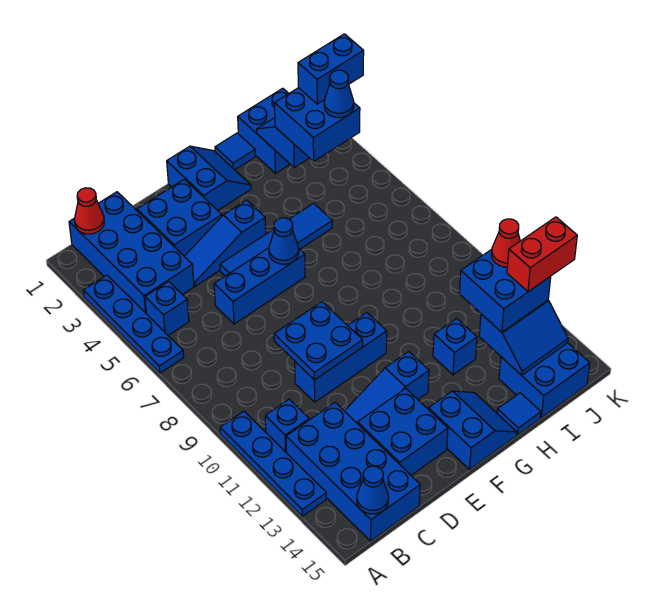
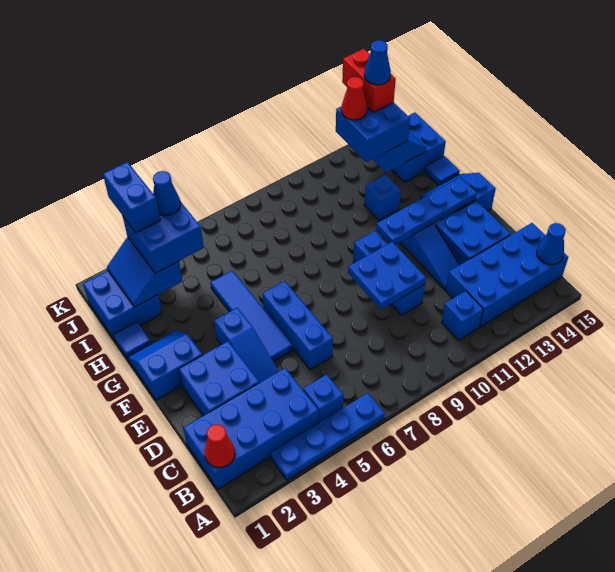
blue 1x4 plate [220,411,326,516] -> blue 1x4 plate moved to [376,177,477,245]
blue 1x1 cone [269,218,299,264] -> blue 1x1 cone moved to [364,40,391,85]

